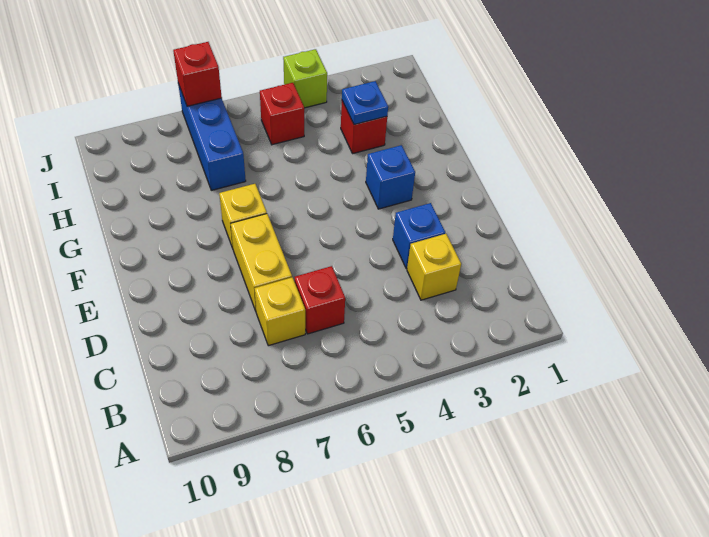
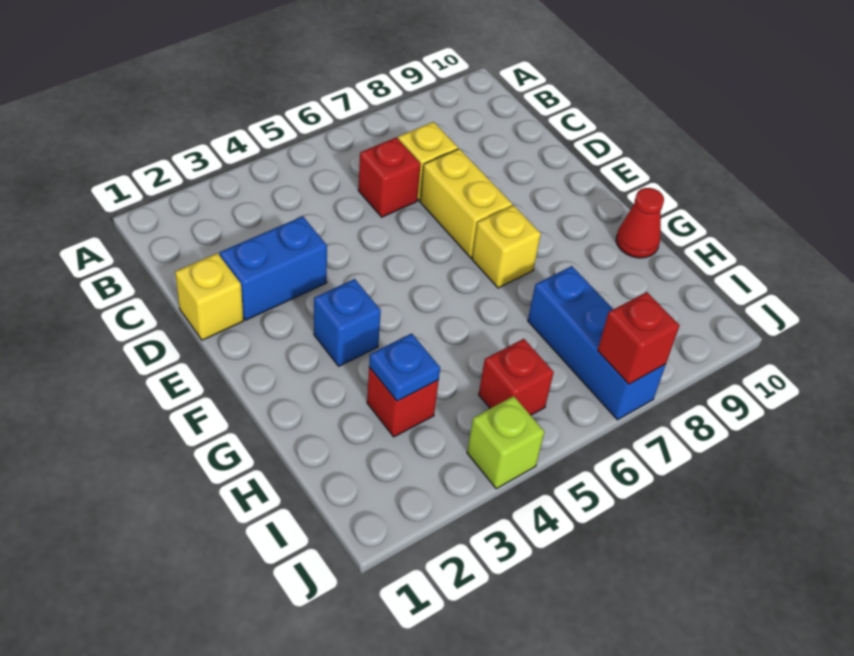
yellow 1x1 brick [407,234,461,300] -> yellow 1x1 brick moved to [175,253,243,340]
blue 1x1 brick [393,203,445,269] -> blue 1x2 brick [220,216,327,320]
none -> red 1x1 cone [616,188,664,258]

